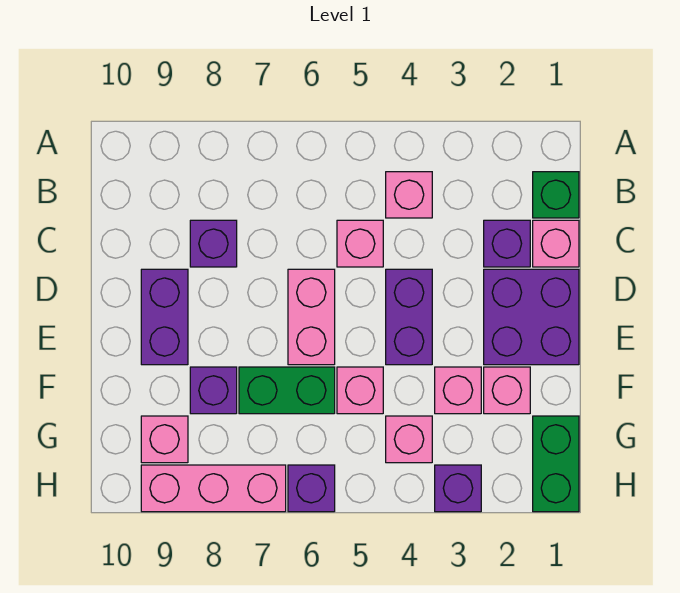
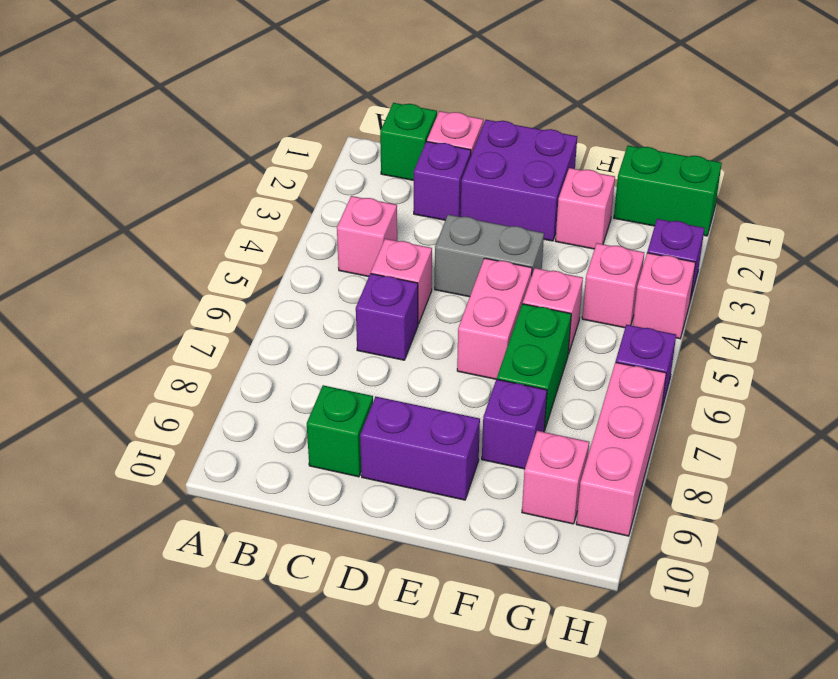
purple 1x1 brick [190,220,237,267] -> purple 1x1 brick moved to [356,274,418,360]
none -> green 1x1 brick [307,385,373,477]
purple 1x2 brick [386,269,432,365] -> grey 1x2 brick [435,215,544,297]
pink 1x2 brick [288,269,335,365] -> pink 1x2 brick turned to [457,258,532,379]
pink 1x1 brick [435,367,481,414] -> pink 1x1 brick moved to [633,253,696,339]

